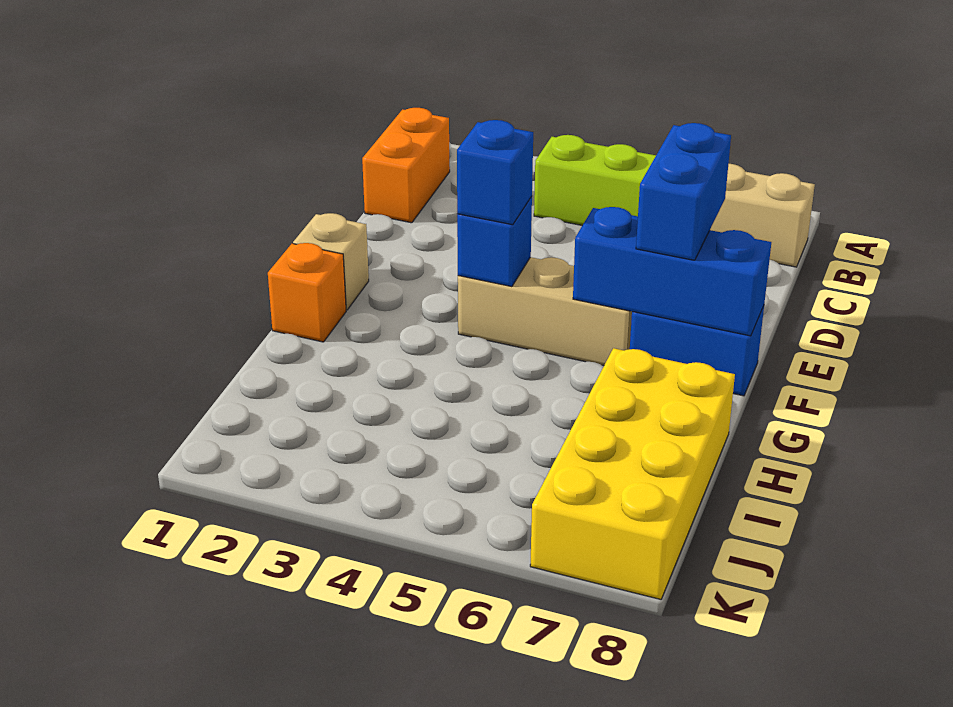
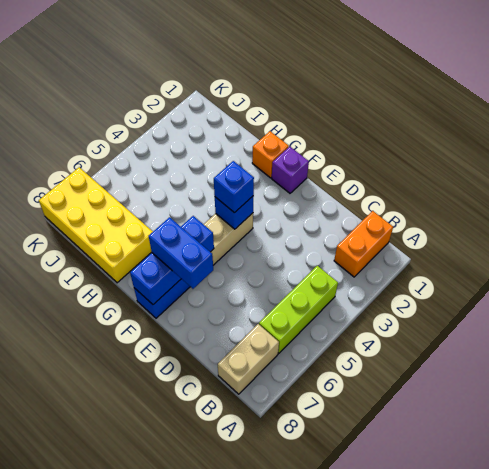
orange 1x2 brick [362,108,450,223] -> orange 1x2 brick turned to [334,211,393,277]
tan 1x1 brick [293,213,369,310] -> purple 1x1 brick [272,147,309,193]

